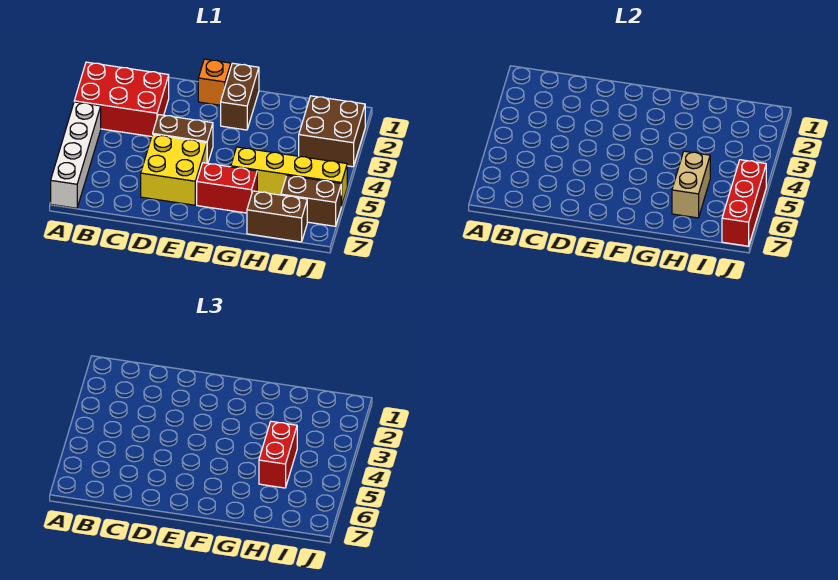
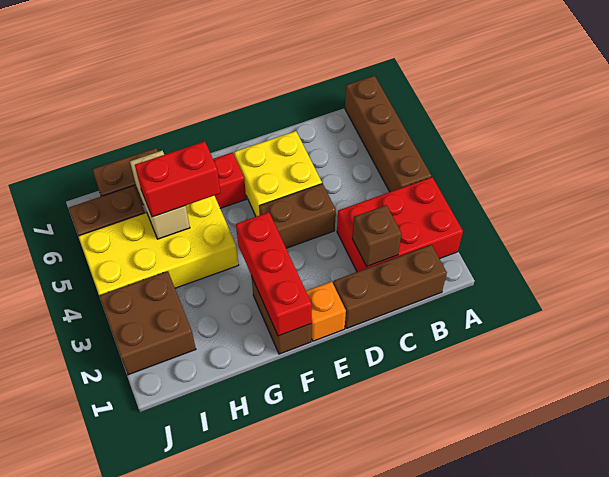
white 1x4 brick [51,102,101,208] -> brown 1x4 brick [345,76,431,192]
none -> brown 1x3 brick [333,245,447,329]
none -> brown 1x1 brick [352,205,402,267]
yellow 1x4 brick [231,147,347,206] -> yellow 2x4 brick [78,196,238,295]
red 1x2 brick [259,421,297,488] -> red 1x2 brick turned to [135,141,220,217]
red 1x3 brick [722,160,766,246] -> red 1x3 brick moved to [236,212,312,336]

